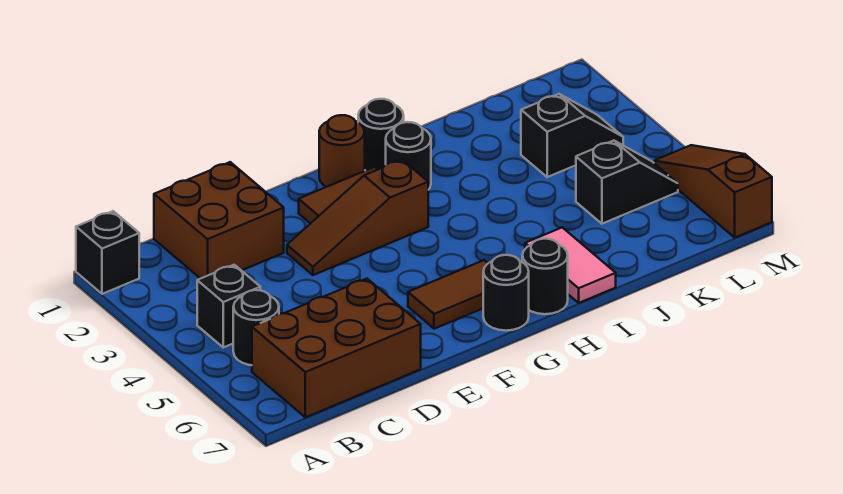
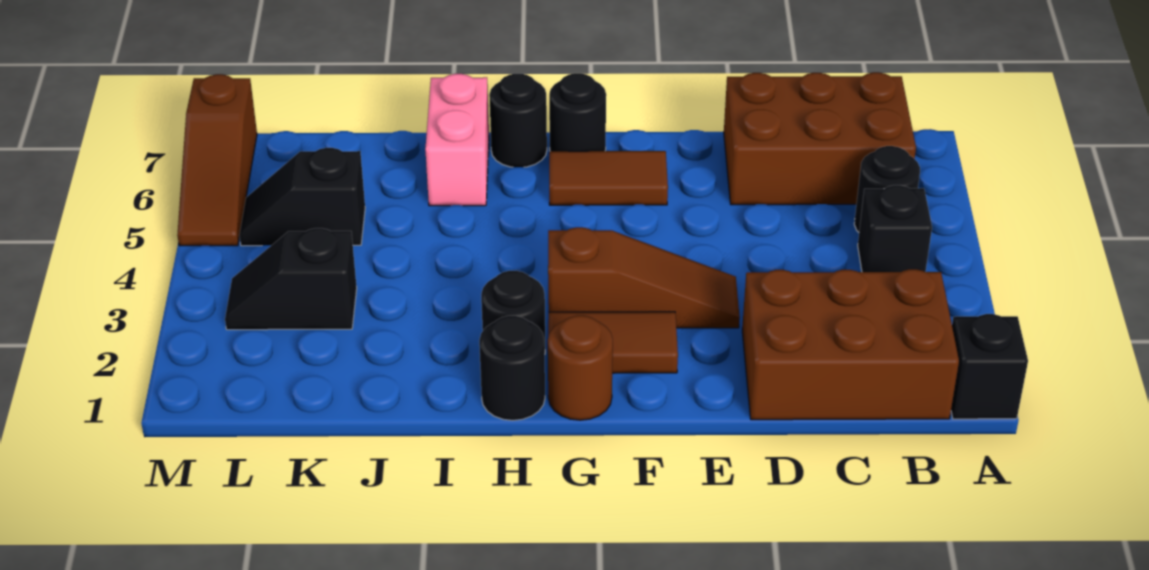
brown 2x2 brick [154,162,284,279] -> brown 2x3 brick [742,269,959,420]
pink 1x2 tile [525,227,616,303] -> pink 1x2 brick [425,74,489,206]

